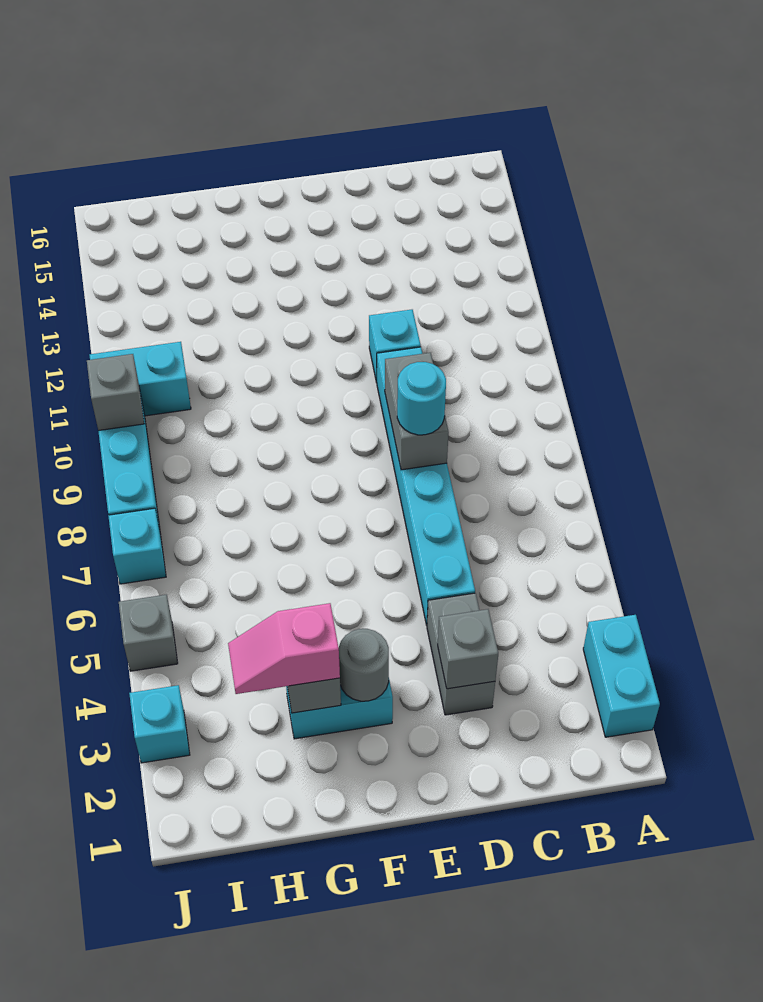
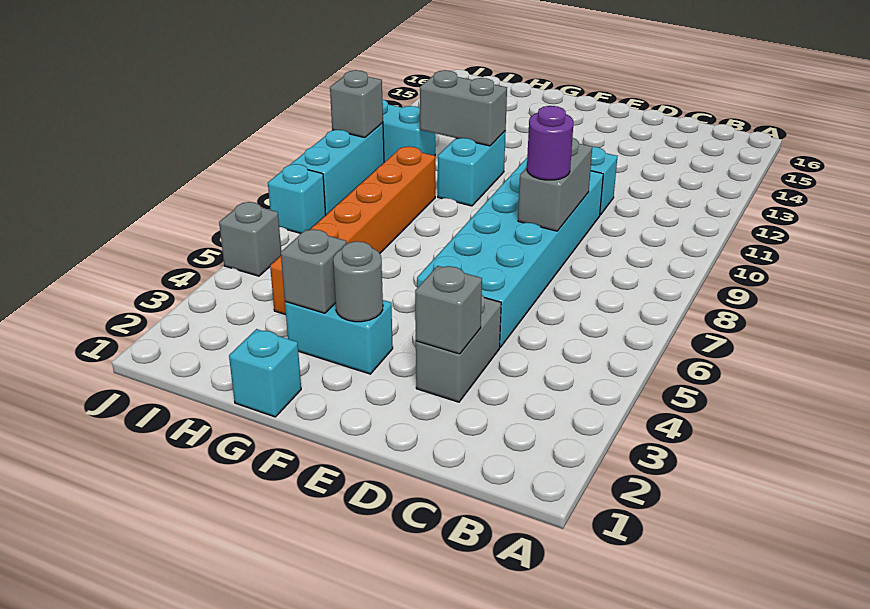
cyan 1x2 brick [583,615,660,737] -> cyan 1x2 brick moved to [438,131,506,206]
cyan 1x6 brick [377,347,475,625] -> cyan 2x6 brick [417,158,603,347]
cyan 1x1 round brick [397,362,446,435] -> purple 1x1 round brick [527,106,574,180]
pink 1x2 slope [228,603,340,694] -> none
none -> grey 1x2 brick [420,70,507,146]
none -> orange 1x6 brick [270,147,435,315]
cyan 1x1 brick [129,685,190,763] -> cyan 1x1 brick moved to [229,329,301,417]

